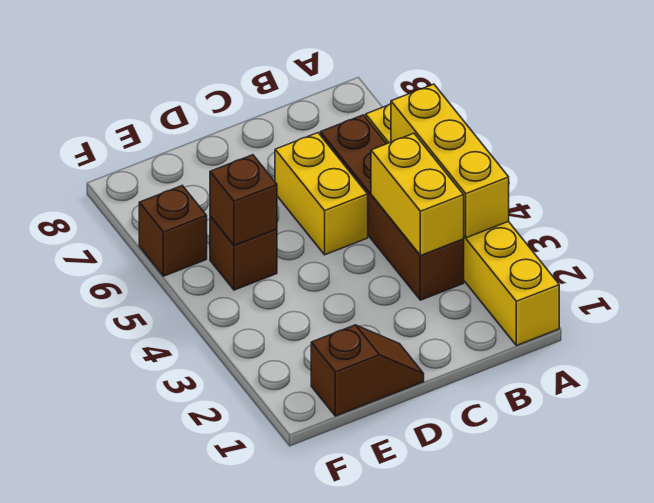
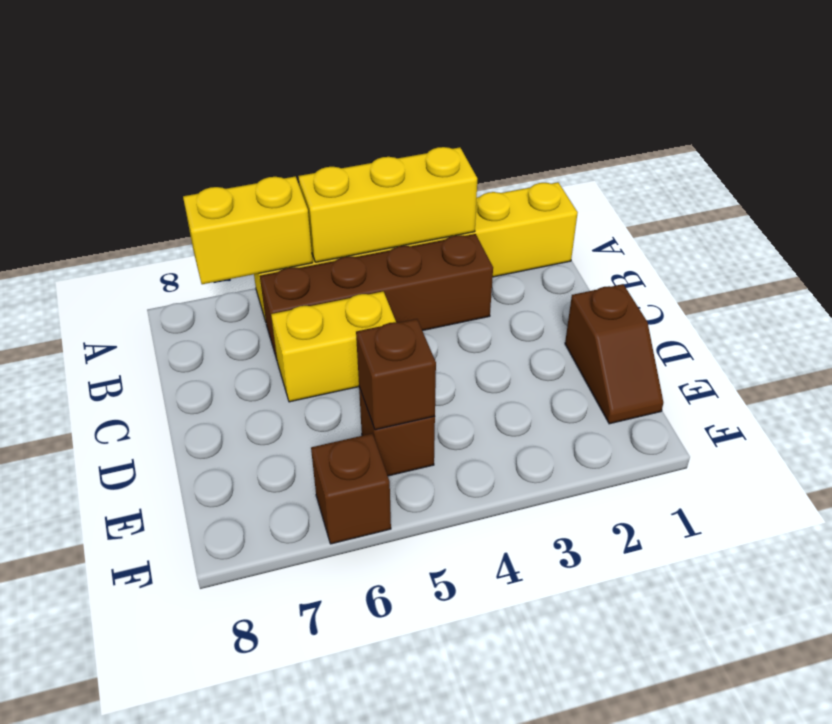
yellow 1x2 brick [371,133,464,256] -> yellow 1x2 brick moved to [183,176,313,284]
brown 1x2 slope [311,325,424,416] -> brown 1x2 slope turned to [565,284,663,424]

